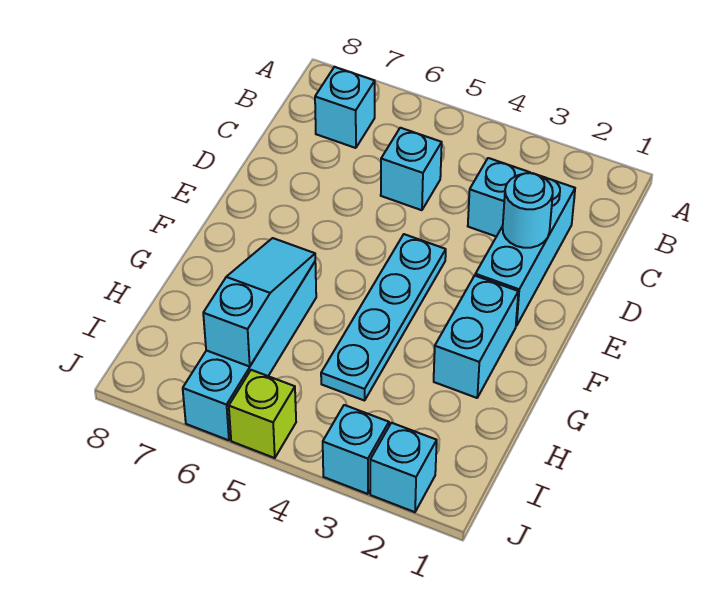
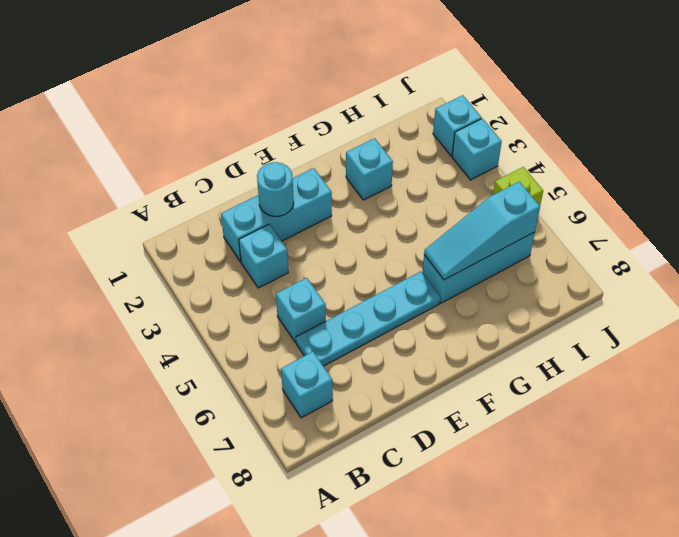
cyan 1x4 plate [321,234,446,401] -> cyan 1x4 plate moved to [296,272,440,366]
cyan 1x2 brick [434,276,518,398] -> cyan 1x1 brick [346,138,393,200]
cyan 1x4 brick [183,262,316,440] -> cyan 1x3 brick [422,232,535,303]

